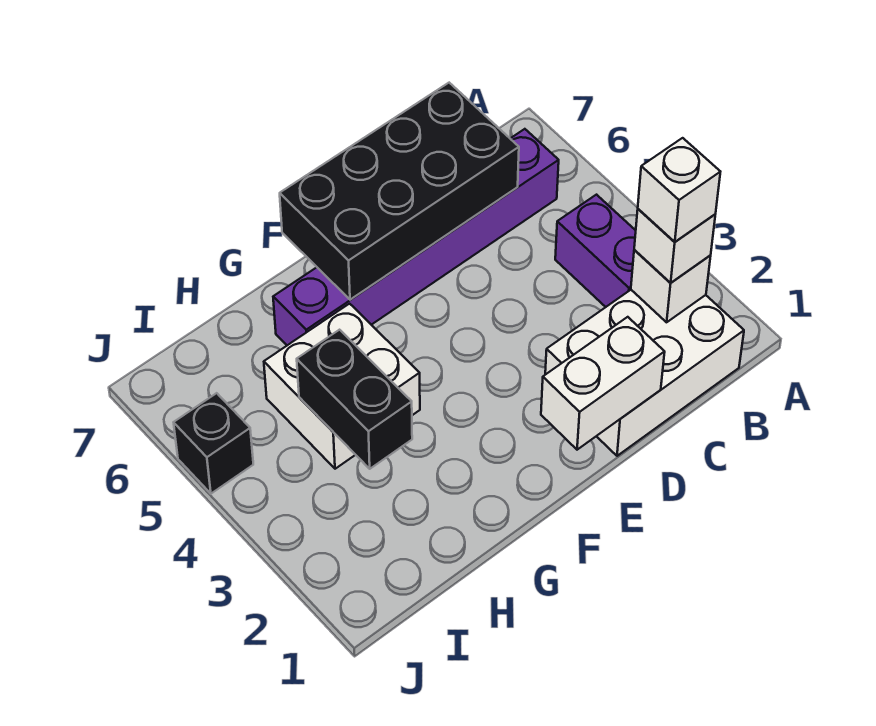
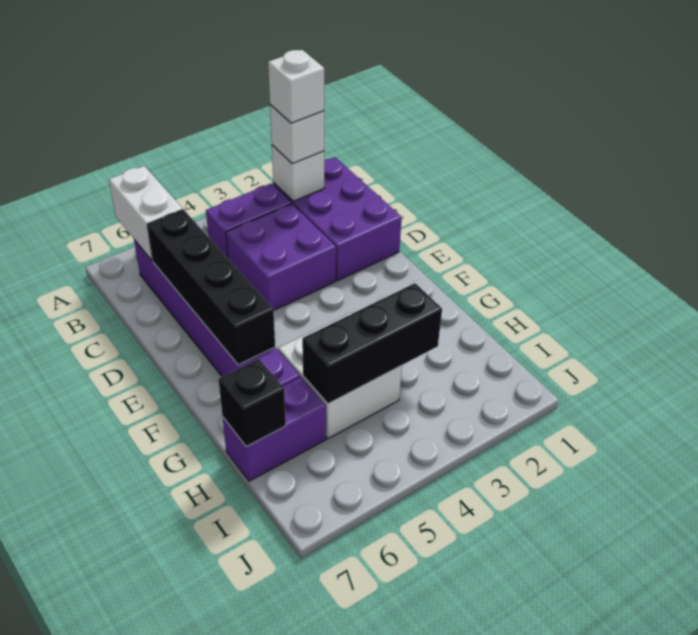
white 2x3 brick [545,290,744,456] -> purple 2x3 brick [273,157,402,281]
none -> purple 2x2 brick [226,204,336,310]
black 2x4 brick [280,83,519,300] -> black 1x4 brick [147,210,275,365]
white 1x2 brick [541,317,665,450] -> white 1x2 brick moved to [109,166,183,261]
black 1x2 brick [297,330,412,469] -> black 1x3 brick [302,283,442,404]
none -> purple 1x2 brick [223,377,326,481]
black 1x1 brick [174,393,253,494] -> black 1x1 brick moved to [218,359,286,447]

